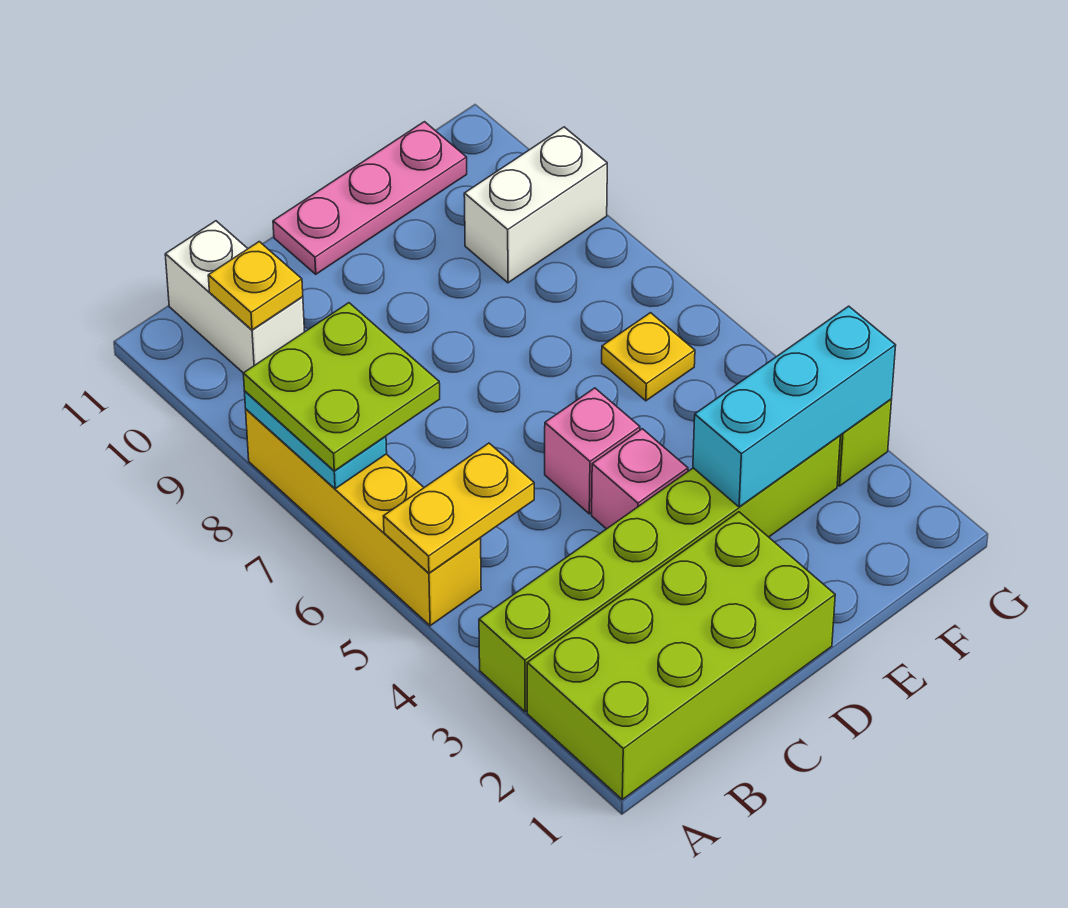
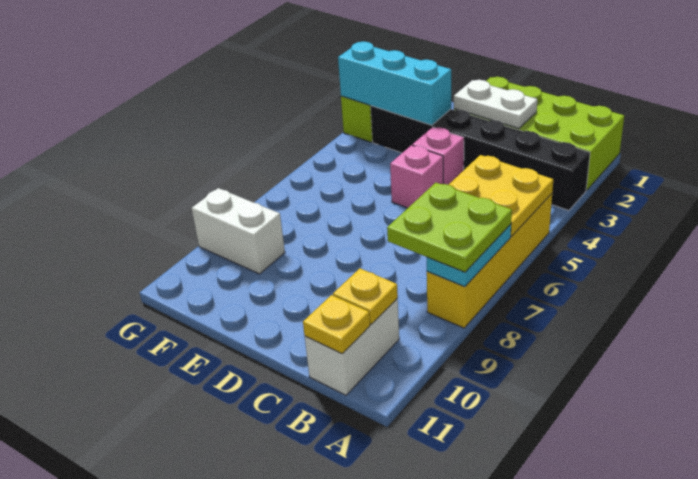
lime 1x6 brick [479,436,840,712] -> black 1x6 brick [371,106,590,211]
yellow 1x2 plate [383,443,534,573] -> yellow 2x2 plate [449,155,553,237]
none -> white 1x2 plate [454,80,537,128]
pink 1x3 plate [273,122,467,274] -> none
yellow 1x1 plate [602,313,695,401] -> yellow 1x1 plate moved to [303,295,370,353]

